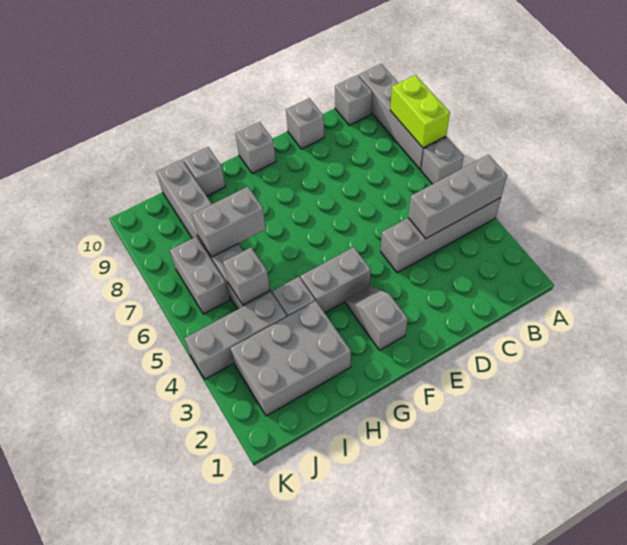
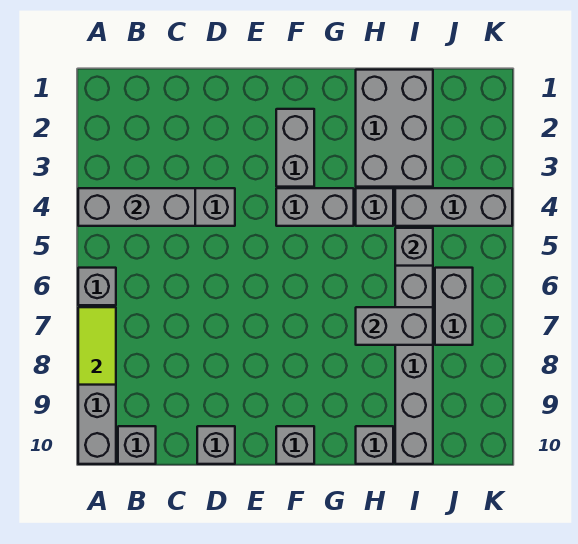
lime 1x2 brick [390,75,450,148] -> lime 1x2 tile [78,307,116,385]
grey 1x2 slope [345,286,408,350] -> grey 1x2 brick [276,109,314,187]
grey 2x3 brick [230,301,351,416] -> grey 2x3 brick turned to [356,70,433,187]

